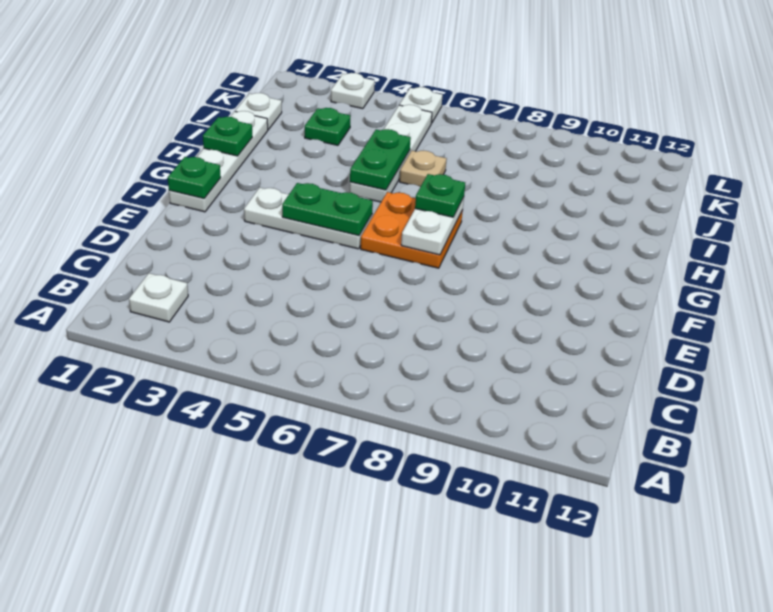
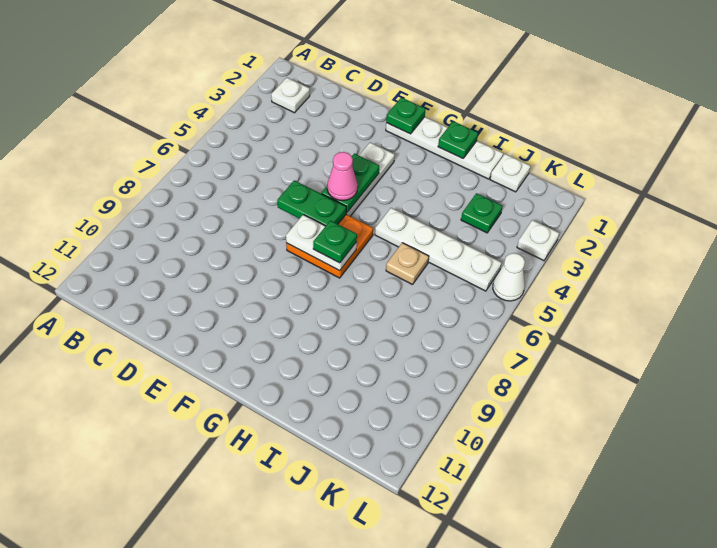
none -> pink 1x1 cone [327,152,358,201]
green 1x2 plate [350,129,411,190] -> green 1x2 plate moved to [277,180,346,226]
white 1x1 plate [399,87,443,123] -> white 1x1 cone [493,253,525,301]

